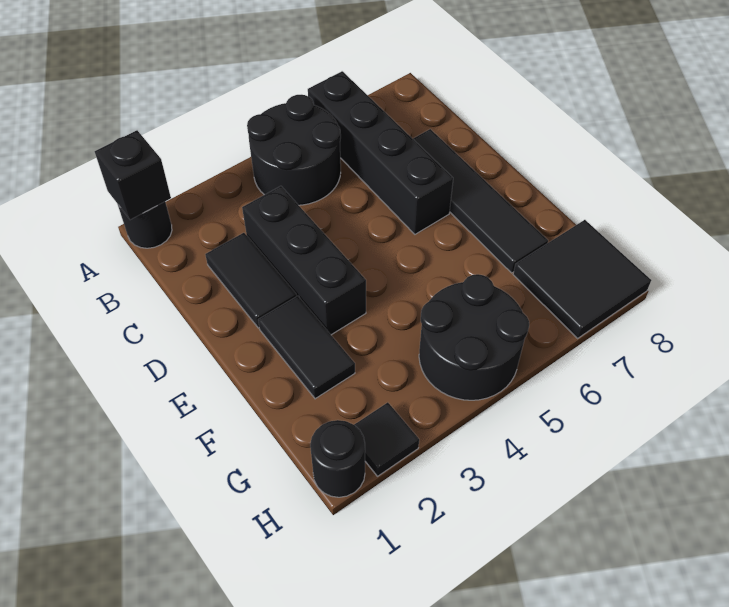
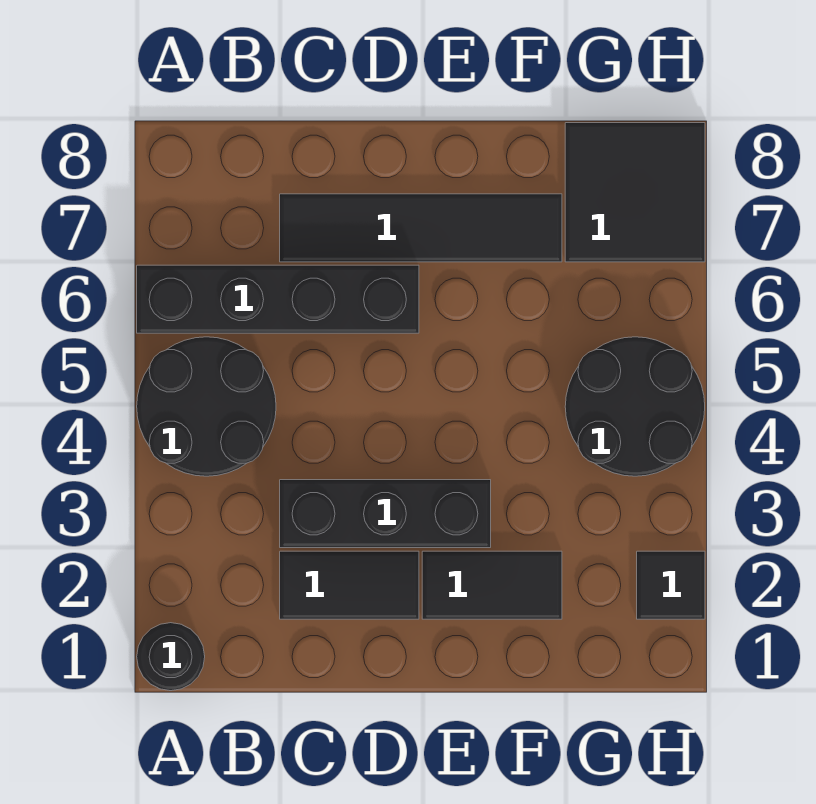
black 1x1 brick [95,130,171,220] -> none
black 1x1 round brick [310,420,365,497] -> none

